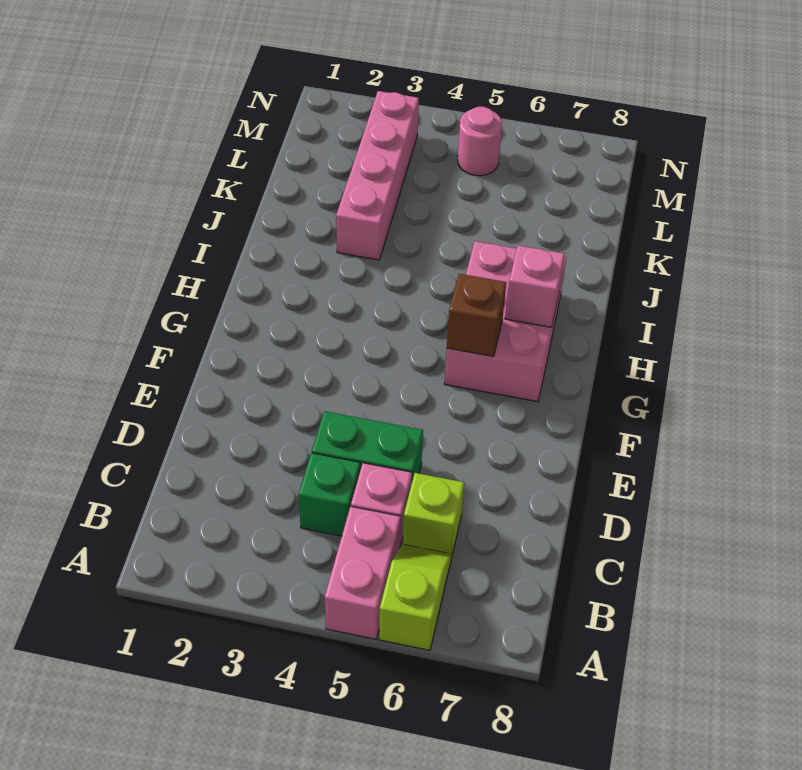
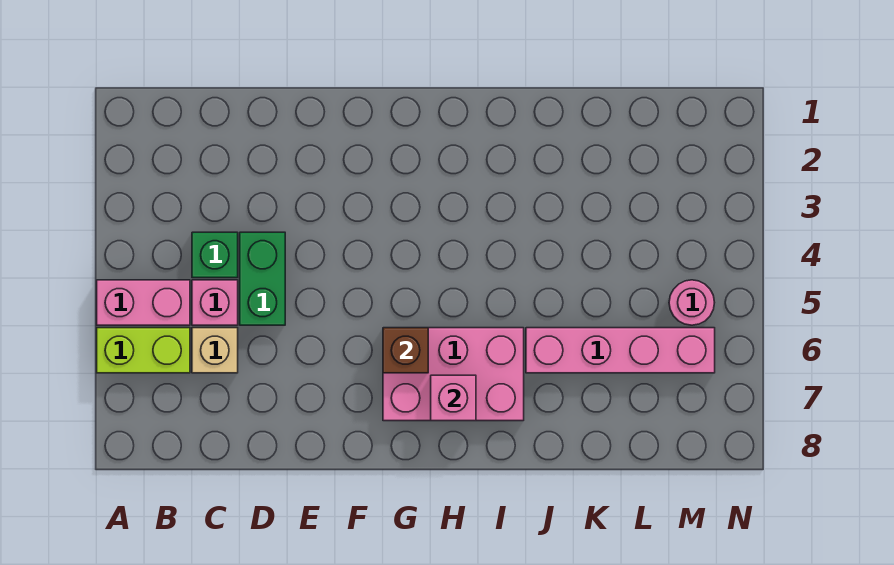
lime 1x2 slope [379,544,452,650] -> lime 1x2 brick [97,328,190,373]
lime 1x1 brick [403,473,464,555] -> tan 1x1 brick [192,328,238,373]
pink 1x4 brick [336,91,419,260] -> pink 1x4 brick moved to [526,328,715,373]

